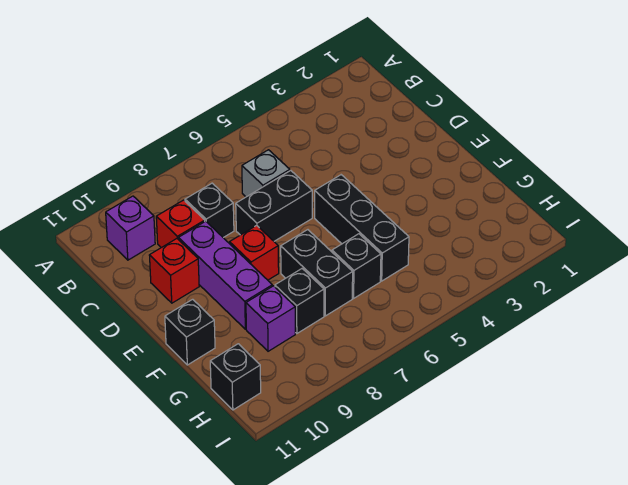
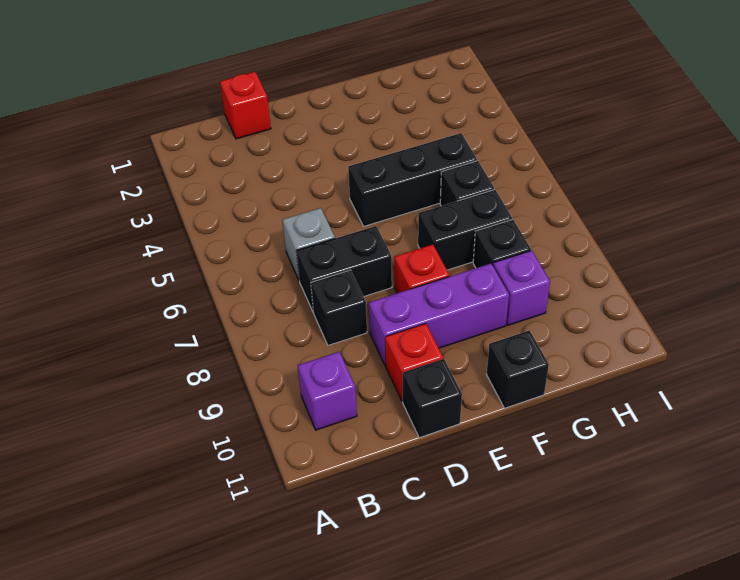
red 1x1 brick [156,200,205,248] -> red 1x1 brick moved to [220,72,271,139]
black 1x2 brick [236,171,312,241] -> black 1x2 brick turned to [296,226,392,313]
black 1x1 brick [210,344,261,410] -> black 1x1 brick moved to [403,359,462,438]

